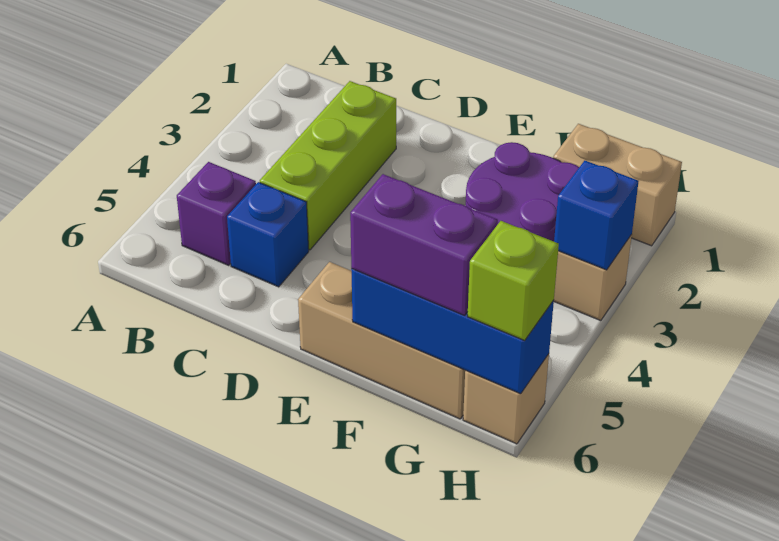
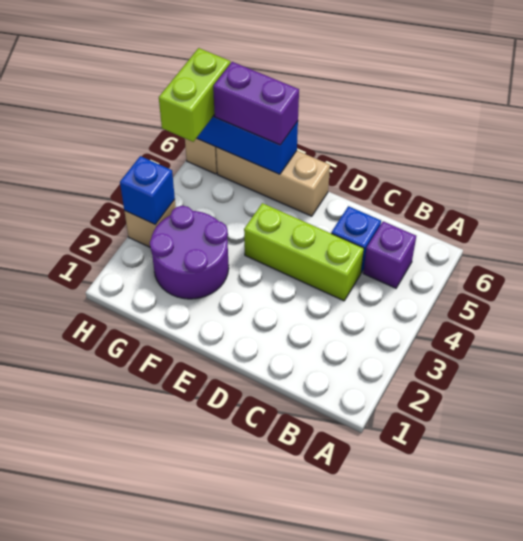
lime 1x3 brick [260,81,396,250] -> lime 1x3 brick turned to [244,203,364,301]
tan 1x2 brick [553,124,682,246] -> none
lime 1x1 brick [468,221,559,340] -> lime 1x2 brick [159,48,230,142]

